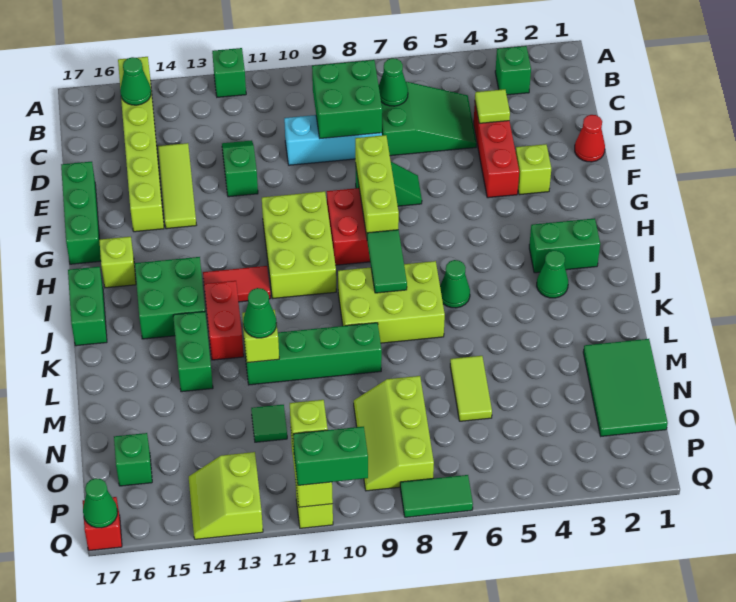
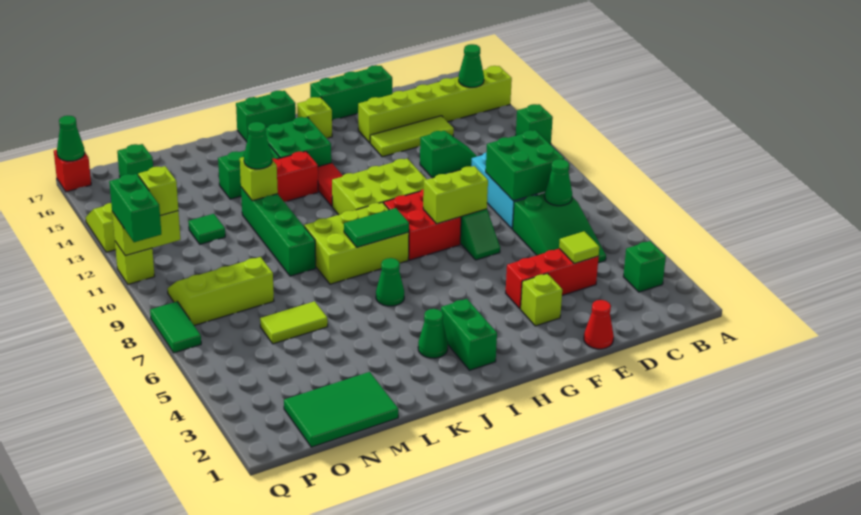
lime 1x3 brick [355,135,399,236] -> lime 1x2 brick [423,166,488,224]
lime 2x3 brick [338,261,445,343] -> lime 2x3 brick turned to [304,202,409,284]

